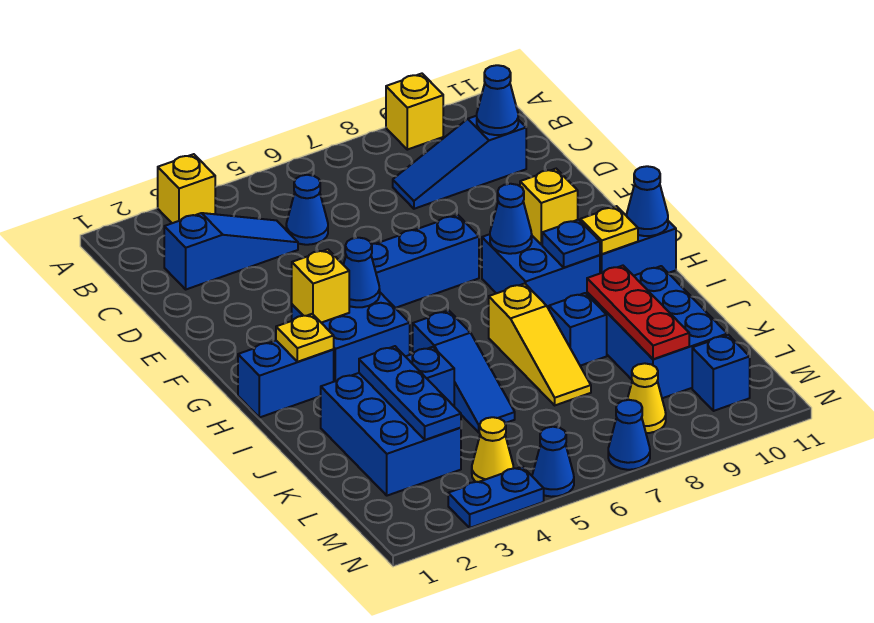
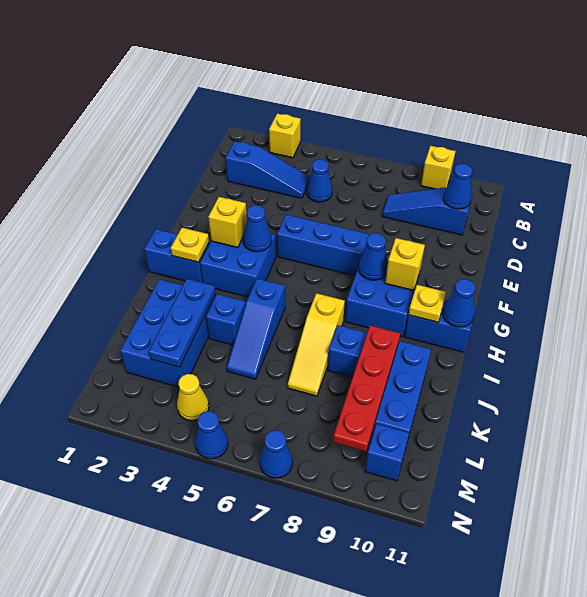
blue 1x1 plate [542,220,600,267] -> none
red 1x3 plate [587,266,689,359] -> red 1x4 plate [333,326,400,451]
yellow 1x1 cone [627,363,666,433] -> none
blue 1x2 plate [448,467,544,528] -> none

